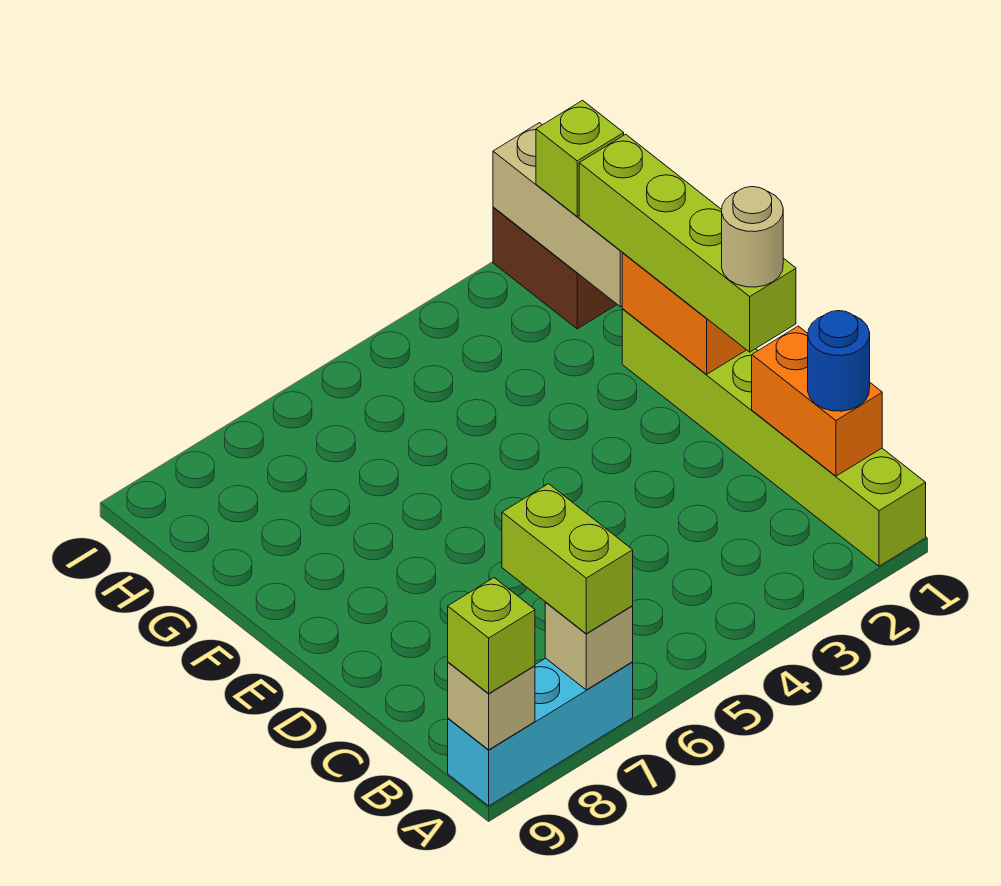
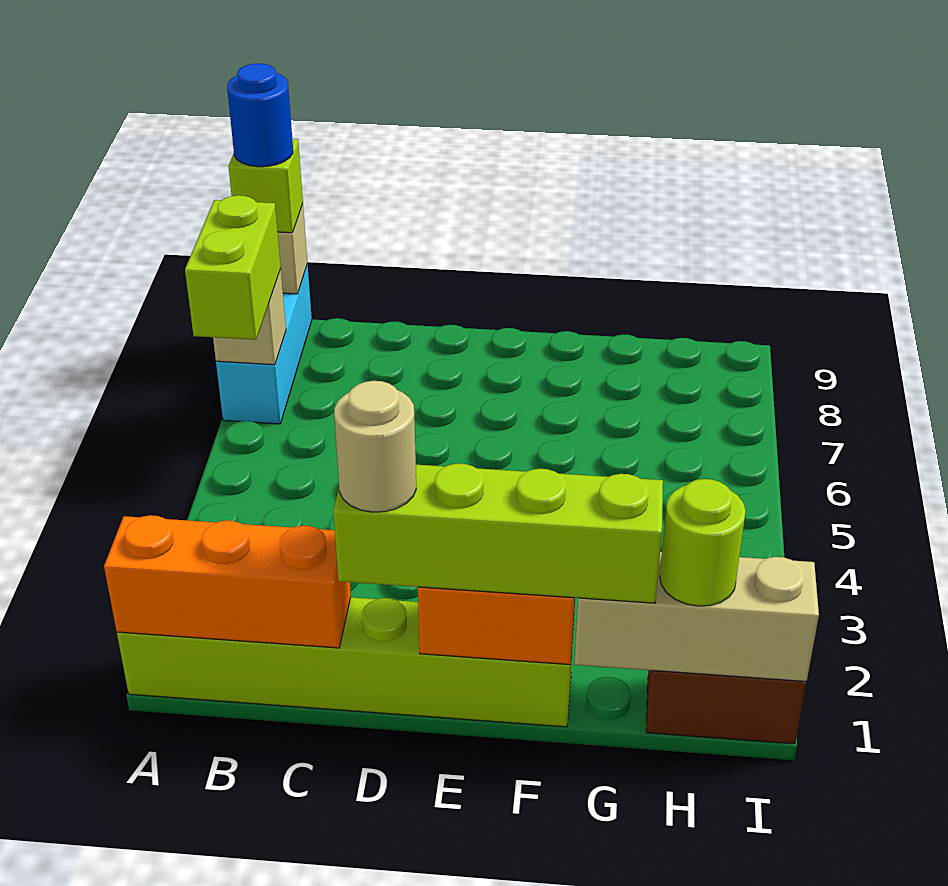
lime 1x2 brick [502,484,633,634] -> lime 1x2 brick turned to [185,195,281,340]
orange 1x2 brick [752,326,882,476] -> orange 1x3 brick [104,515,351,648]
blue 1x1 round brick [808,311,870,411] -> blue 1x1 round brick moved to [227,63,293,167]
lime 1x1 brick [536,100,624,216] -> lime 1x1 round brick [660,479,746,606]

